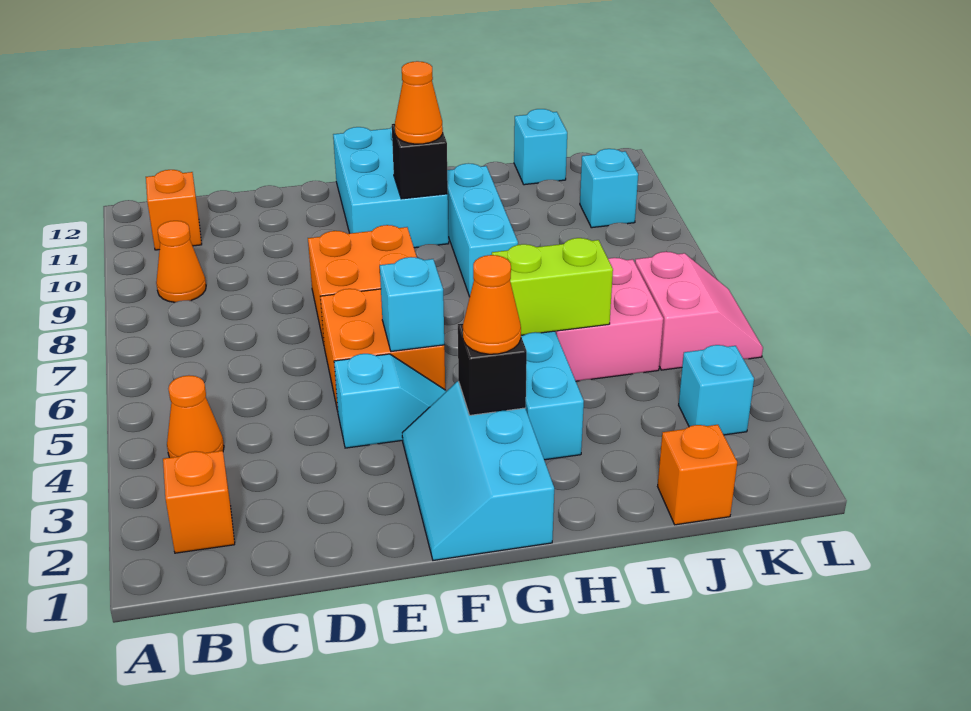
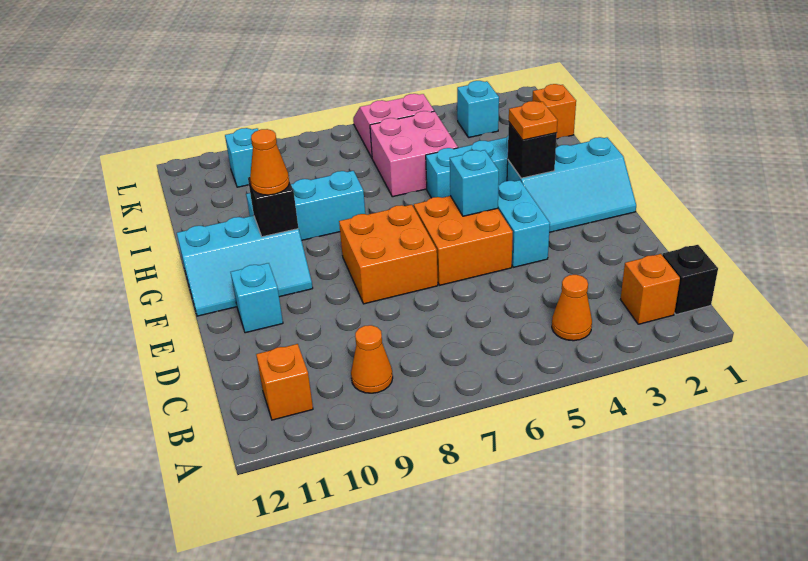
none -> black 1x1 brick [662,245,718,315]
cyan 1x2 slope [334,354,446,448] -> cyan 1x2 brick [498,180,550,267]
cyan 2x3 brick [333,127,449,248] -> cyan 2x3 slope [177,216,313,316]
orange 1x1 cone [463,255,521,354] -> orange 1x1 plate [509,101,558,140]
lime 1x2 brick [492,238,613,335] -> none
cyan 1x1 brick [514,109,567,185] -> cyan 1x1 brick moved to [231,263,283,333]

